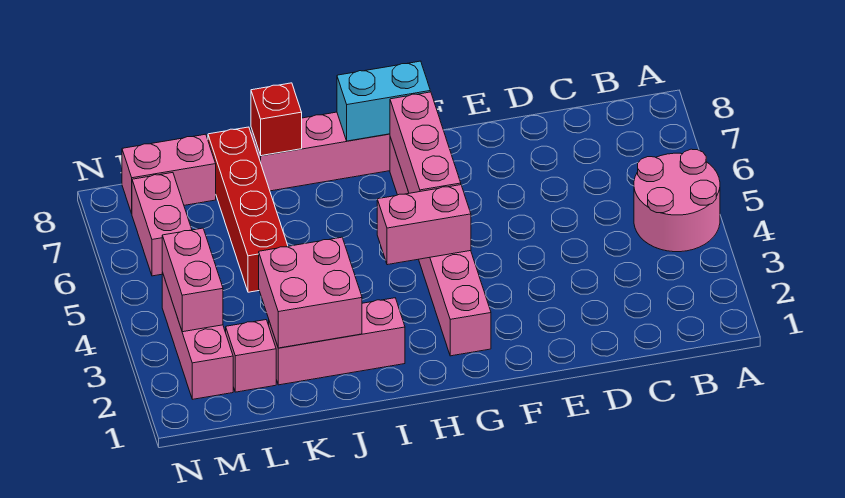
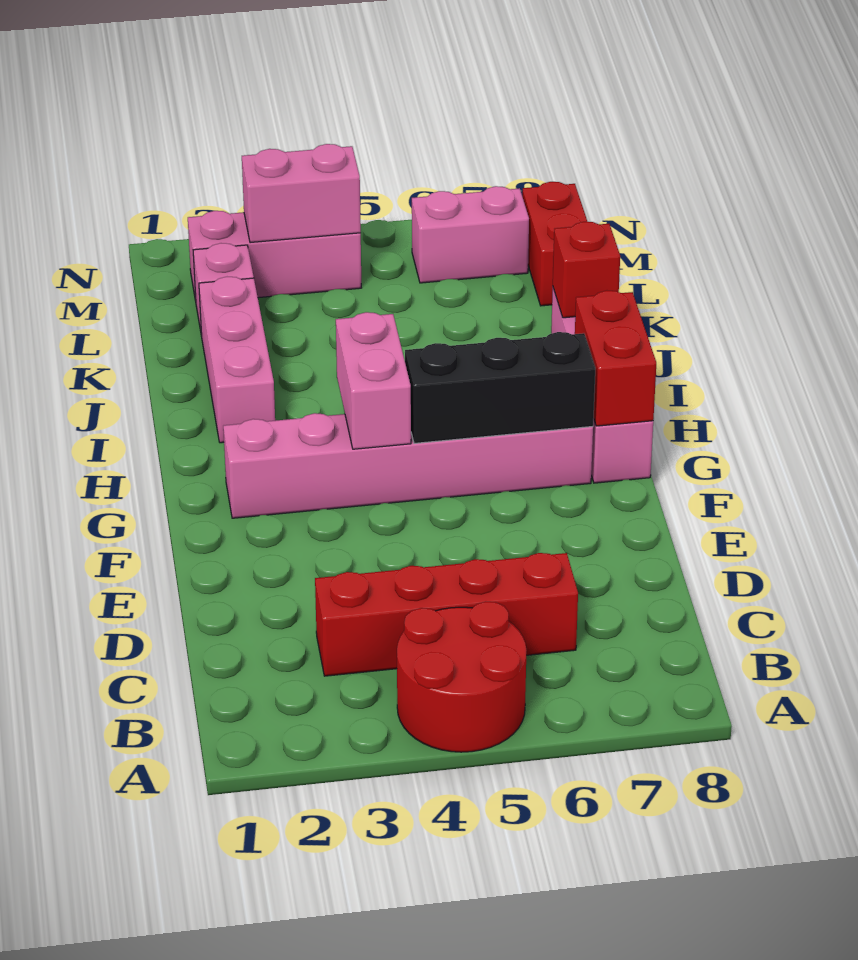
pink 2x2 round brick [634,149,720,252] -> red 2x2 round brick [397,602,527,752]
pink 1x3 brick [390,92,461,193] -> black 1x3 brick [405,332,595,443]
cyan 1x2 brick [337,61,430,141] -> red 1x2 brick [575,291,656,426]
pink 2x2 brick [259,237,362,348] -> none
red 1x4 brick [208,127,288,292] -> red 1x4 brick moved to [315,553,578,676]
pink 1x2 brick [122,134,216,213] -> red 1x2 brick [522,182,587,306]

